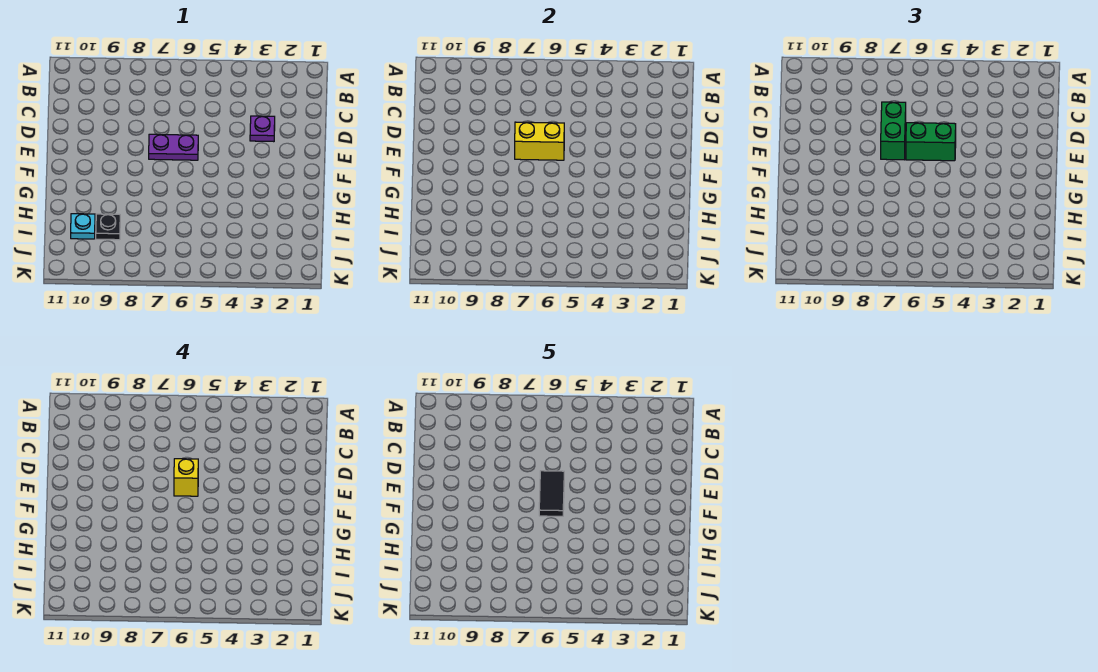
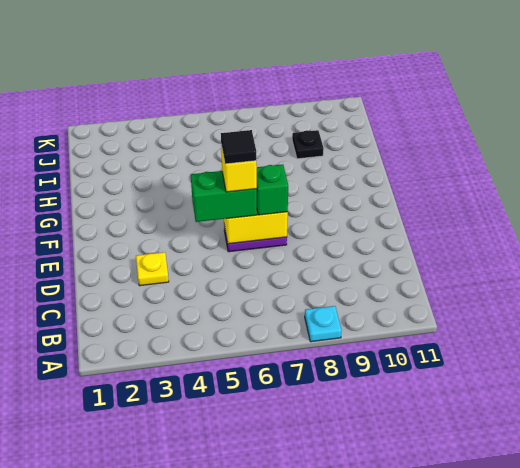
purple 1x1 plate [250,116,275,142] -> yellow 1x1 plate [136,252,169,286]
green 1x2 brick [881,102,906,160] -> green 1x1 brick [257,164,288,215]
black 1x2 tile [539,471,564,516] -> black 1x1 tile [221,130,256,164]
cyan 1x1 plate [71,214,95,239] -> cyan 1x1 plate moved to [305,306,342,342]

